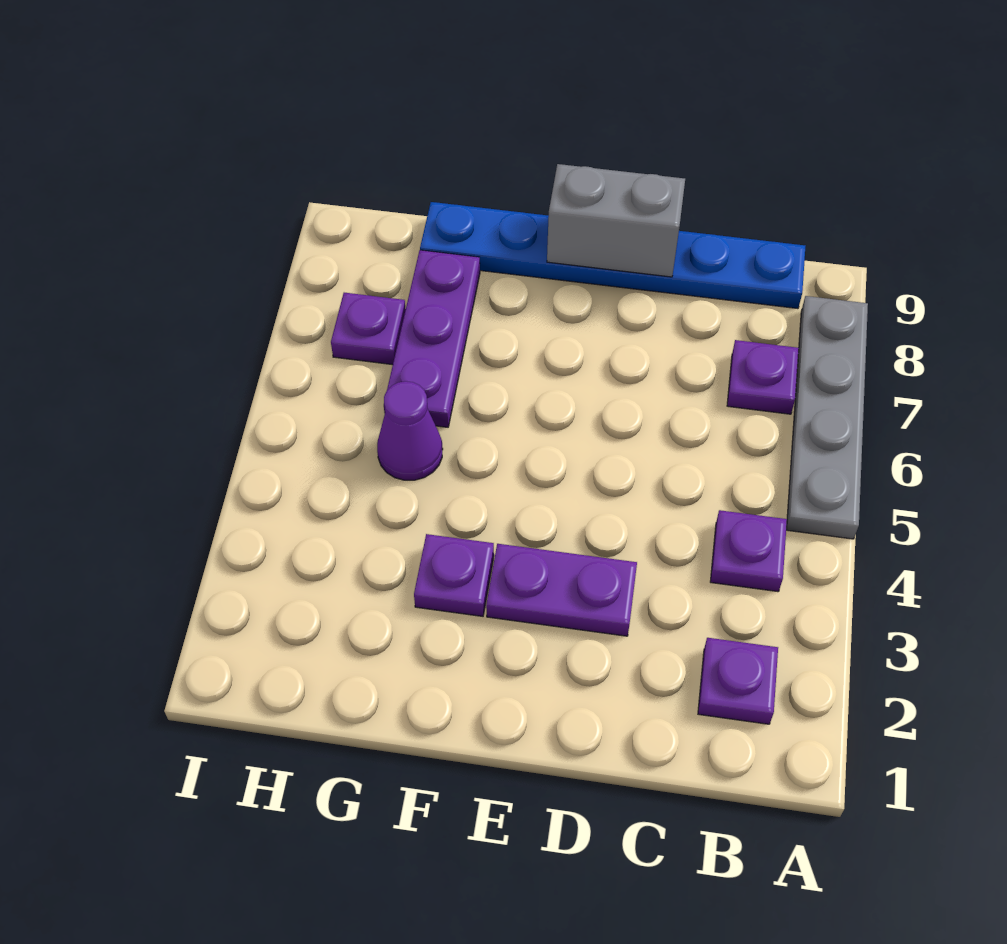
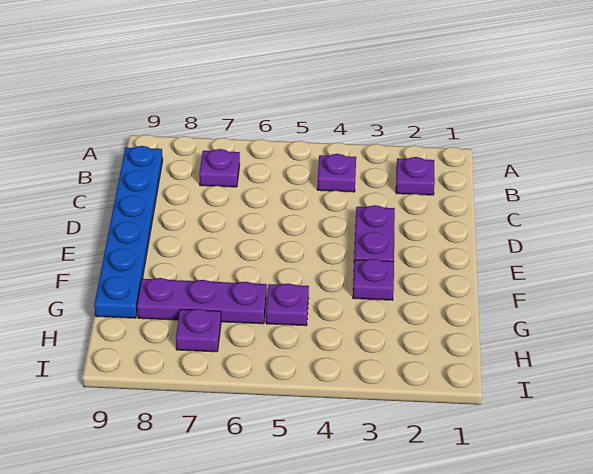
grey 1x4 plate [786,296,868,539] -> none
grey 1x2 brick [547,164,685,277] -> none
purple 1x1 cone [377,381,443,480] -> purple 1x1 plate [266,283,309,326]

